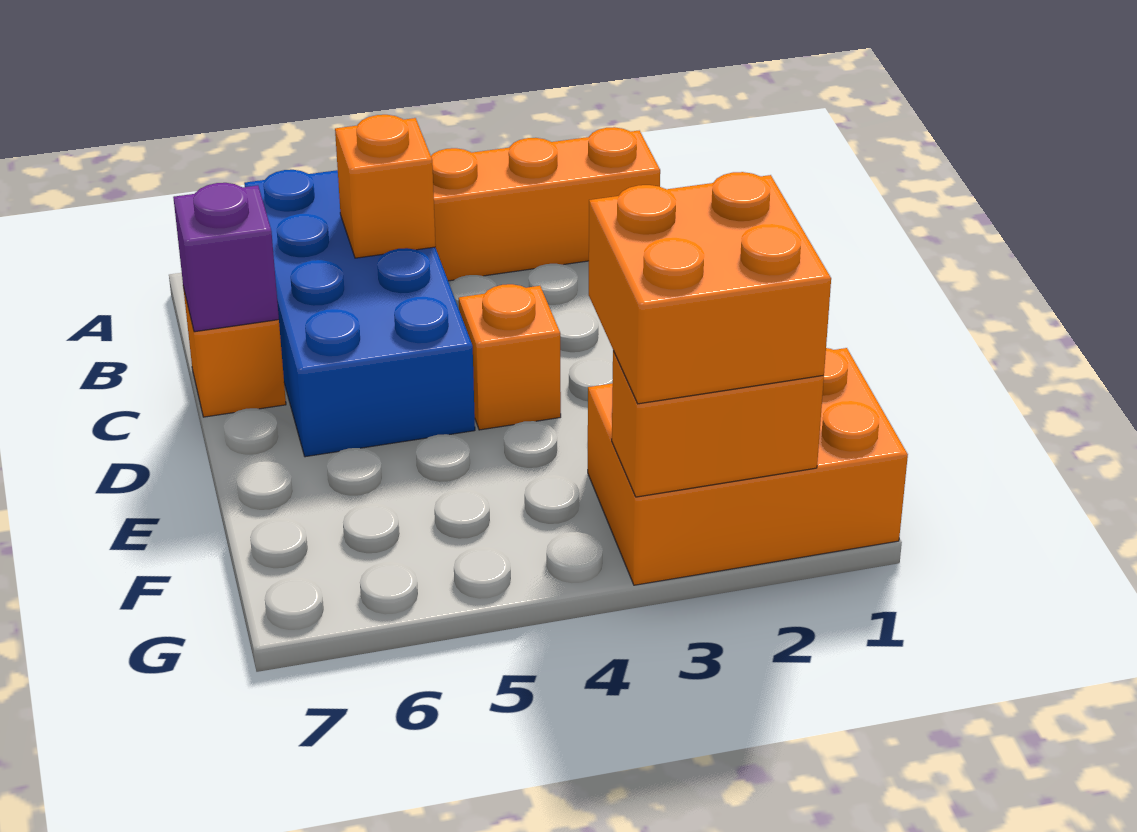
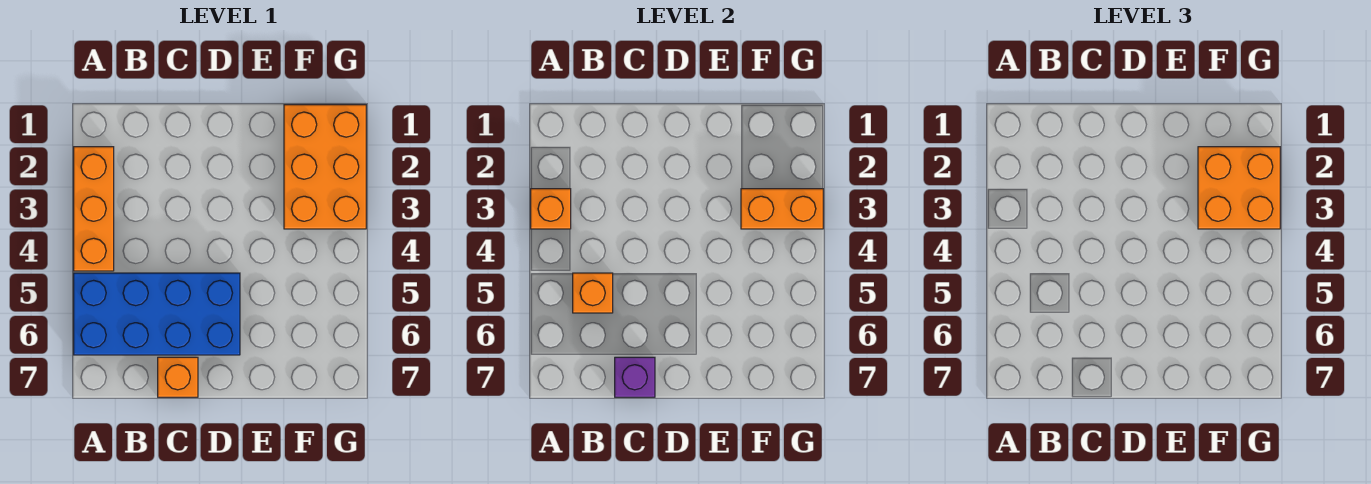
orange 1x1 brick [459,284,561,430] -> orange 1x1 brick moved to [531,189,571,229]
orange 1x2 brick [612,351,824,497] -> orange 1x2 brick turned to [741,189,823,229]

